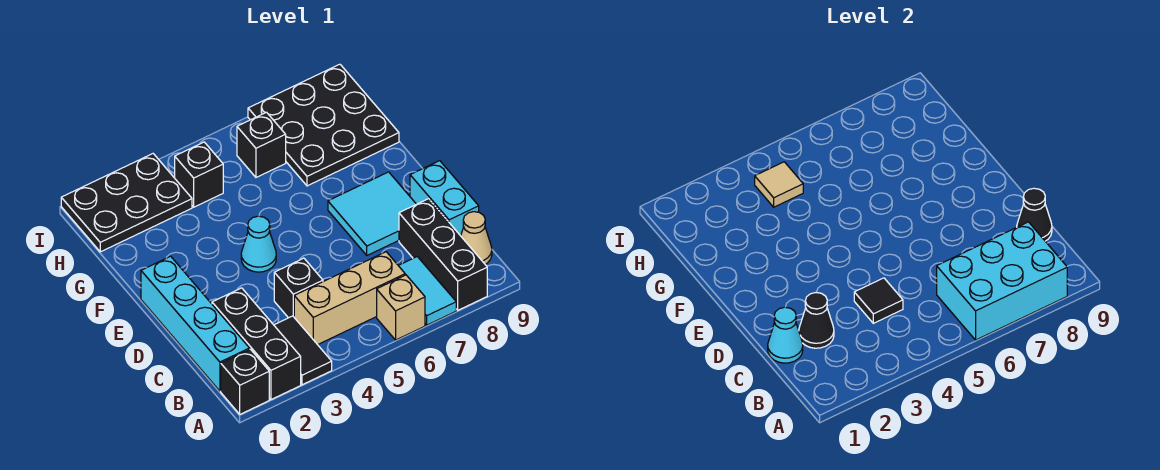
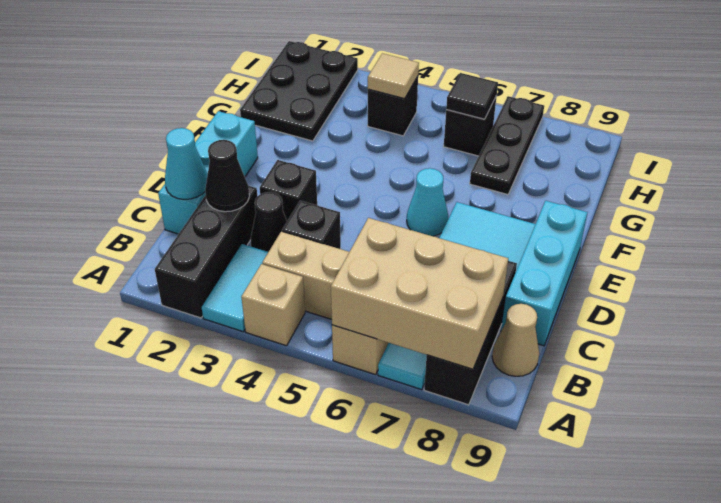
black 1x1 brick [221,349,269,414] -> black 1x1 brick moved to [260,160,317,221]
black 1x2 tile [274,316,332,385] -> cyan 1x2 tile [202,244,268,332]
none -> tan 1x1 brick [241,264,305,346]
cyan 2x3 brick [937,222,1067,340] -> tan 2x3 brick [331,218,508,369]
cyan 1x4 brick [141,256,250,391] -> cyan 1x3 brick [158,111,258,234]
black 1x1 tile [854,278,903,323] -> black 1x1 tile moved to [446,73,498,119]
cyan 1x2 brick [410,161,479,236] -> cyan 1x3 brick [501,201,588,346]
black 1x1 cone [1017,188,1052,241] -> black 1x1 cone moved to [251,192,287,252]
cyan 1x1 cone [241,216,276,272] -> cyan 1x1 cone moved to [407,168,448,236]
black 3x3 plate [248,64,399,186] -> black 1x3 plate [470,96,544,195]
black 2x3 plate [61,154,192,252] -> black 2x3 plate turned to [240,41,358,141]

